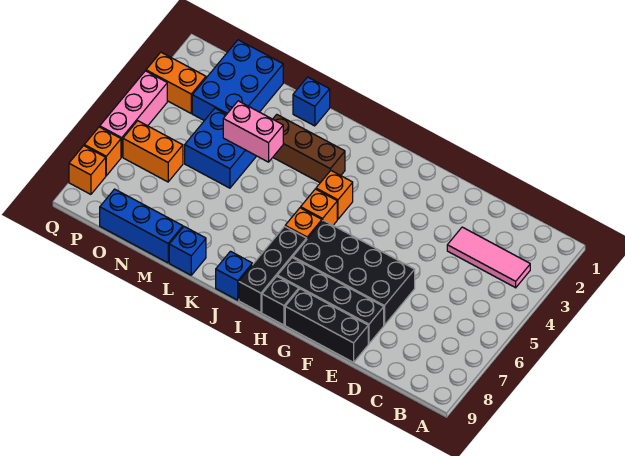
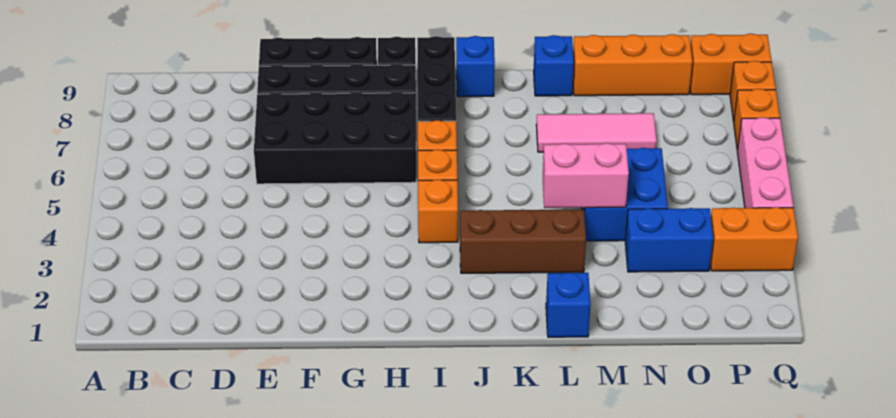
pink 1x3 tile [447,227,530,288] -> pink 1x3 tile moved to [536,113,657,152]
blue 1x3 brick [100,189,183,263] -> orange 1x3 brick [573,34,692,96]
blue 2x3 brick [192,40,283,121] -> blue 1x2 brick [625,208,713,272]
orange 1x2 brick [123,121,183,182] -> orange 1x2 brick moved to [690,34,772,95]

